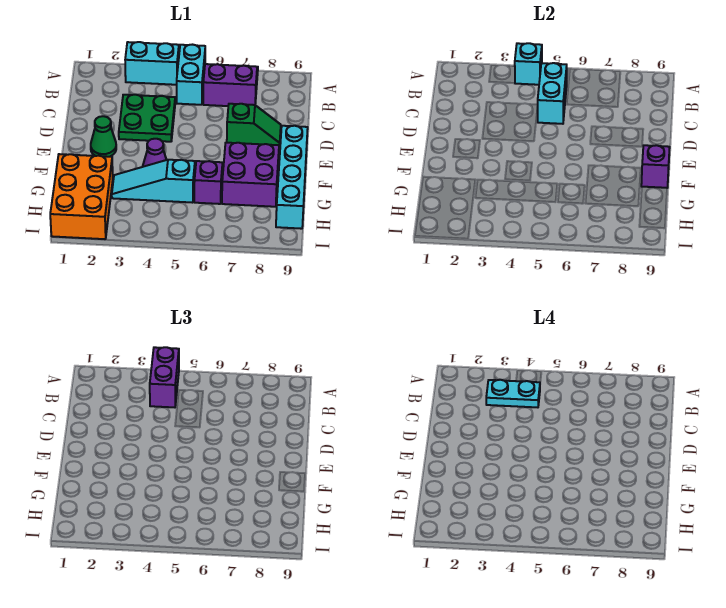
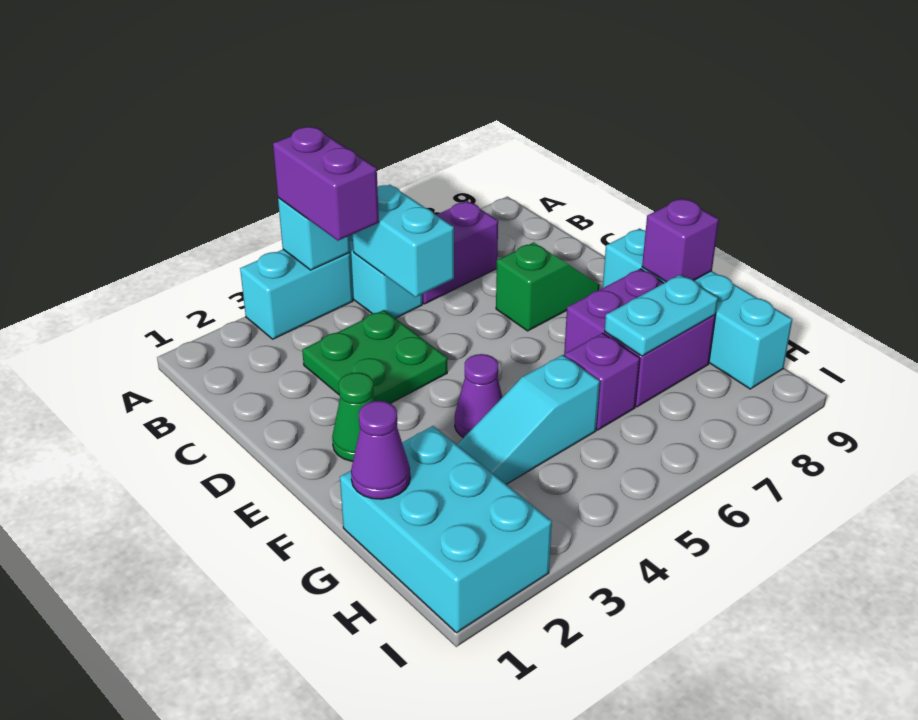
cyan 1x2 plate [486,380,540,407] -> cyan 1x2 plate moved to [605,275,718,356]
orange 2x3 brick [50,154,113,239] -> cyan 2x3 brick [340,426,552,633]
none -> purple 1x1 cone [351,401,410,499]

